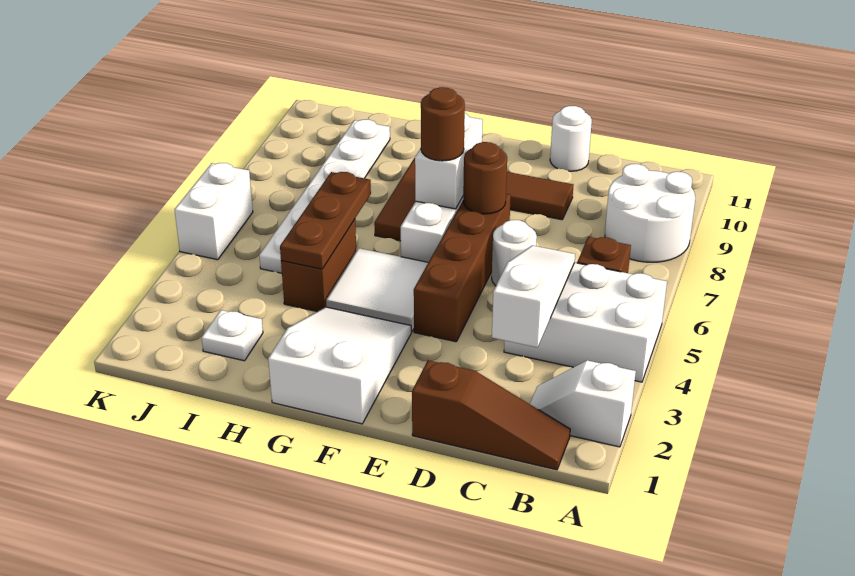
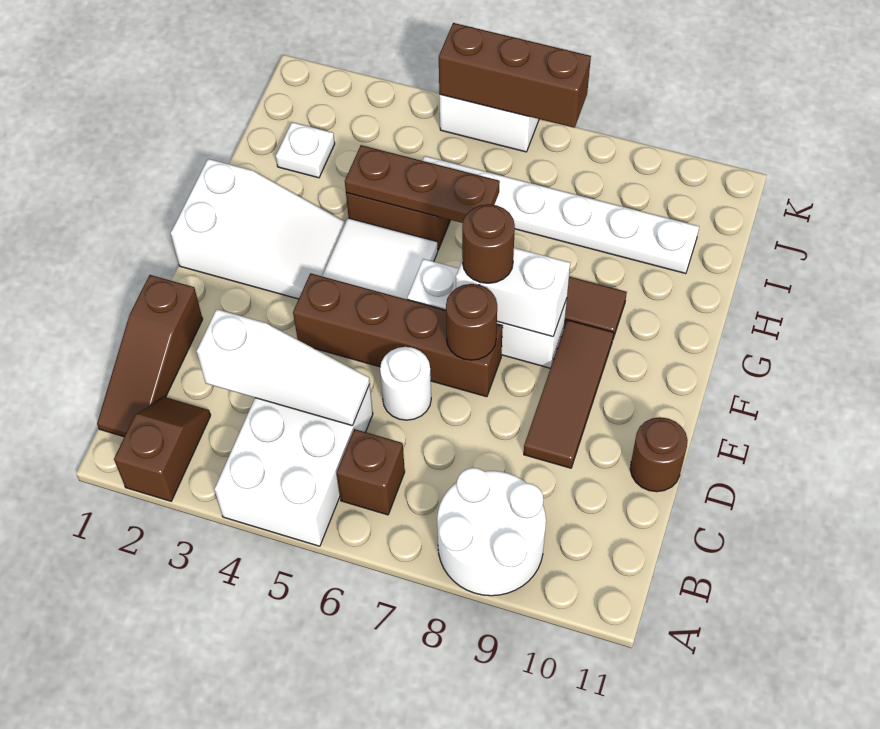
white 1x2 slope [530,360,636,447] -> brown 1x2 slope [114,397,211,501]
white 1x1 round brick [550,106,592,171] -> brown 1x1 round brick [630,417,688,492]
none -> brown 1x3 brick [439,23,591,128]

